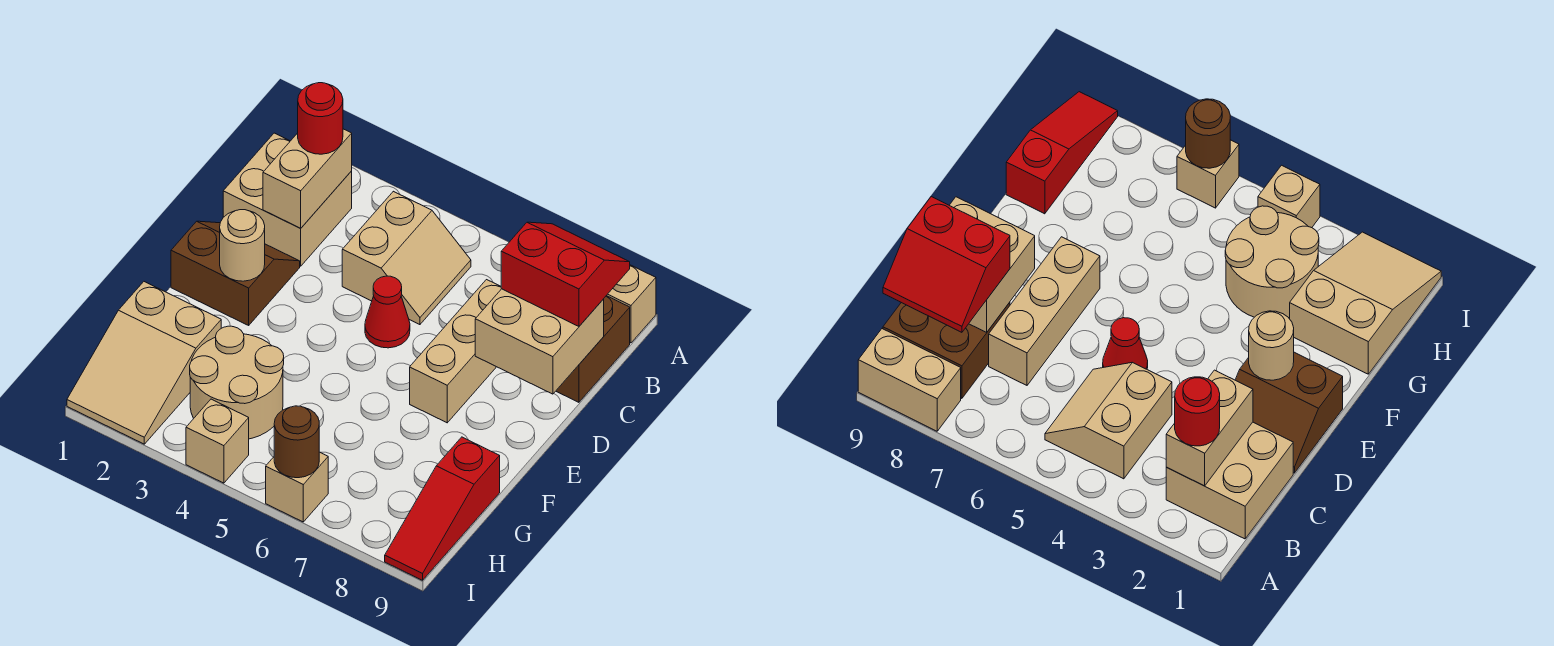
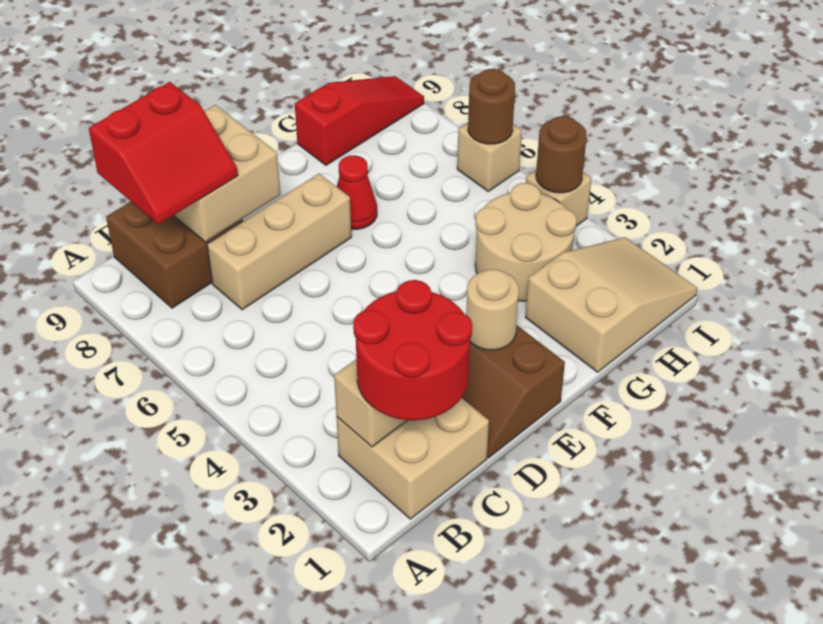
tan 1x2 brick [606,265,656,343] -> none
red 1x1 round brick [298,83,343,154] -> red 2x2 round brick [353,280,472,420]
tan 2x2 slope [342,191,471,325] -> none
red 2x2 slope [501,222,630,326] -> red 2x2 slope turned to [89,82,238,224]
red 1x1 cone [365,276,410,348] -> red 1x1 cone moved to [337,155,377,229]
none -> brown 1x1 round brick [536,116,587,193]

